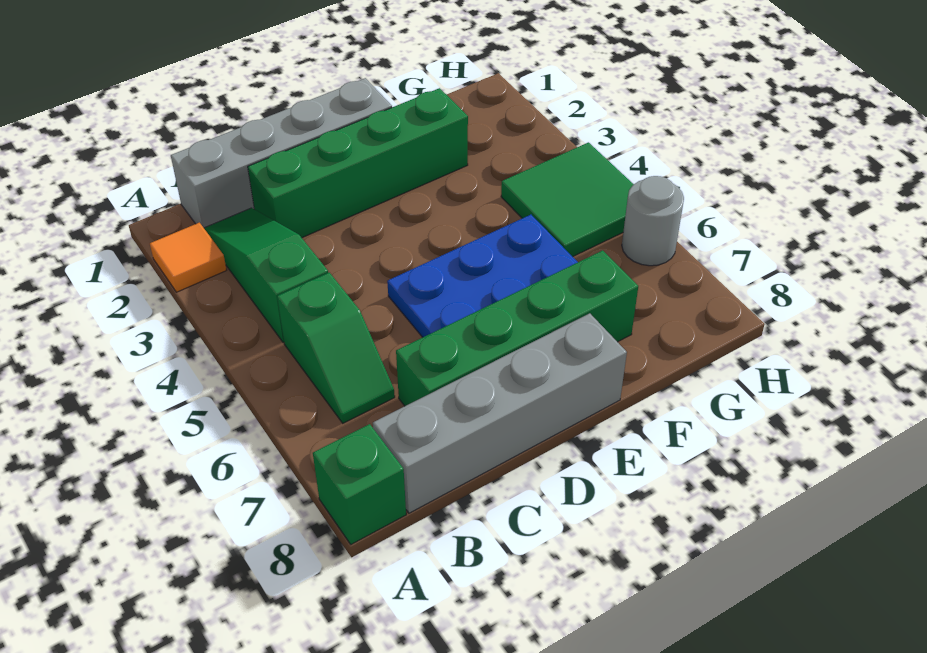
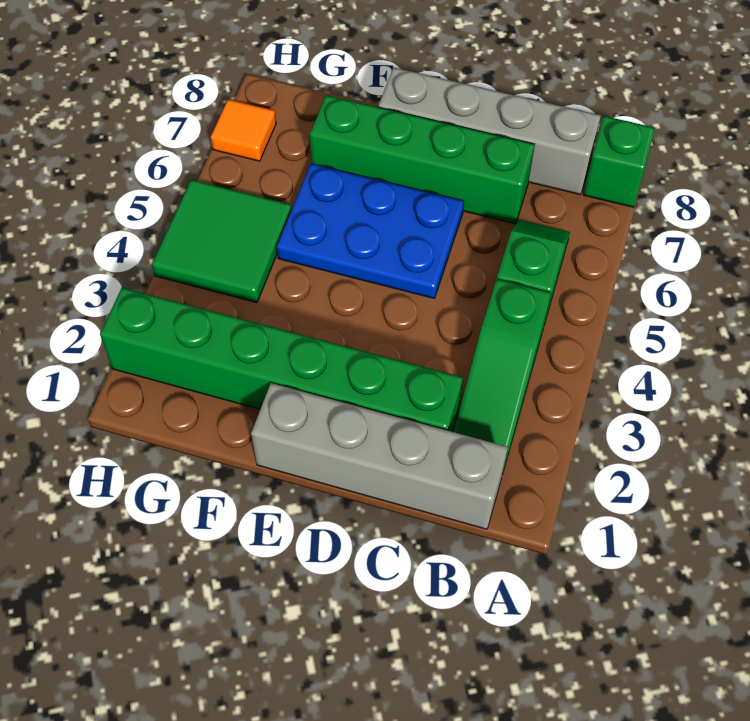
orange 1x1 tile [150,223,226,292] -> orange 1x1 tile moved to [211,100,276,161]
green 1x4 brick [248,88,468,238] -> green 1x6 brick [100,288,463,432]
grey 1x1 round brick [622,176,684,266] -> none

